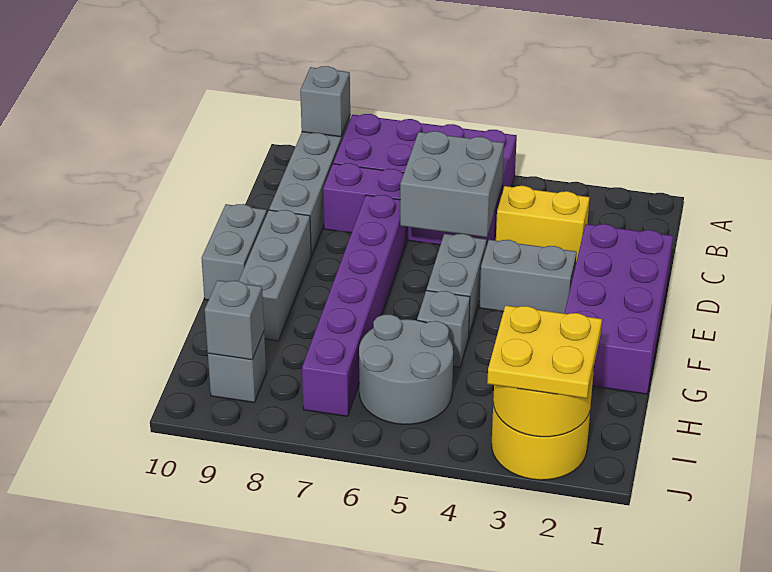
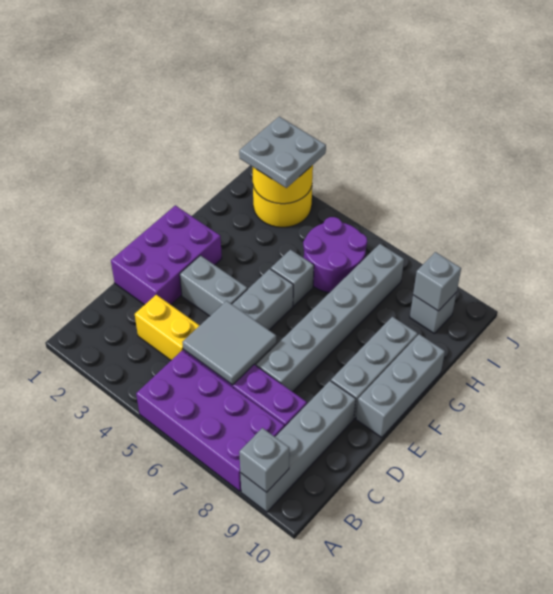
grey 2x2 brick [400,131,504,237] -> grey 2x2 tile [182,301,276,385]
purple 2x4 brick [564,224,673,394] -> purple 2x3 brick [111,205,222,305]
purple 1x6 brick [302,195,407,416] -> grey 1x6 brick [257,244,404,392]
grey 1x2 brick [202,204,267,300] -> grey 1x3 brick [356,334,445,437]
grey 2x2 round brick [359,314,453,424] -> purple 2x2 round brick [303,217,367,293]
yellow 2x2 plate [487,305,602,398] -> grey 2x2 plate [239,117,326,188]

